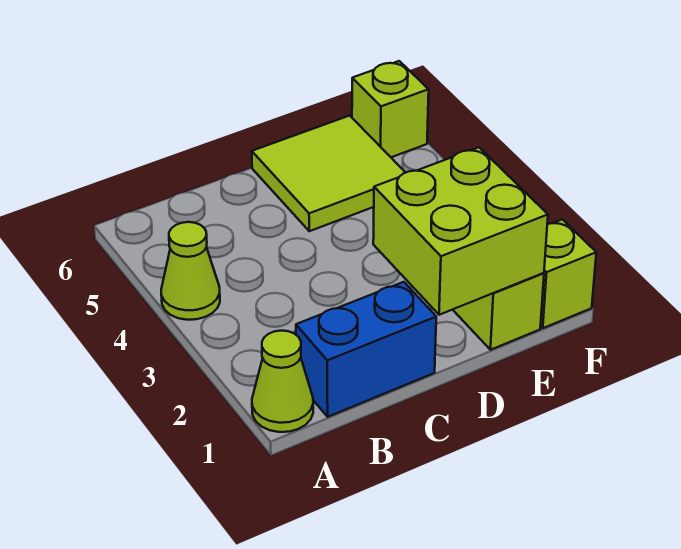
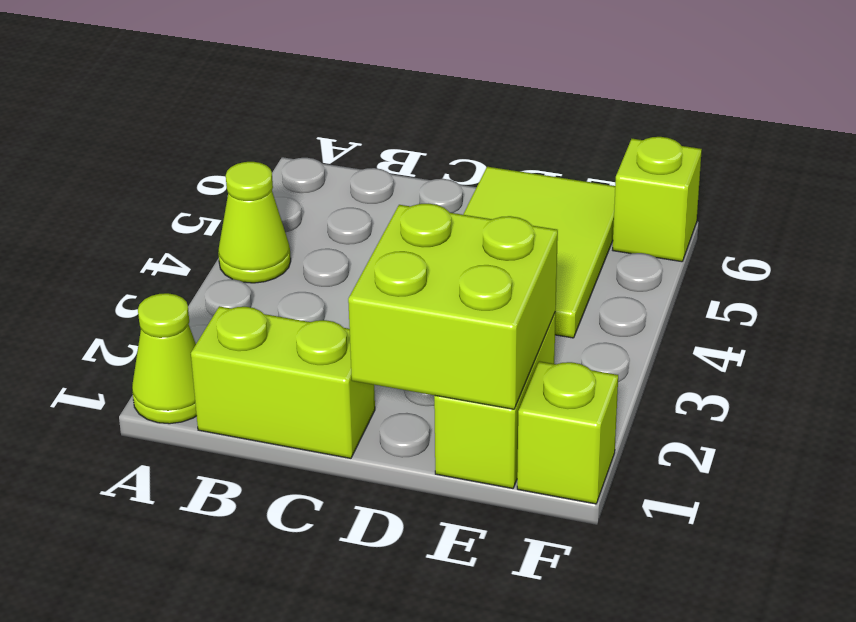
blue 1x2 brick [296,282,436,417] -> lime 1x2 brick [191,306,375,458]
lime 2x2 tile [252,116,406,231] -> lime 2x3 tile [463,167,615,338]

